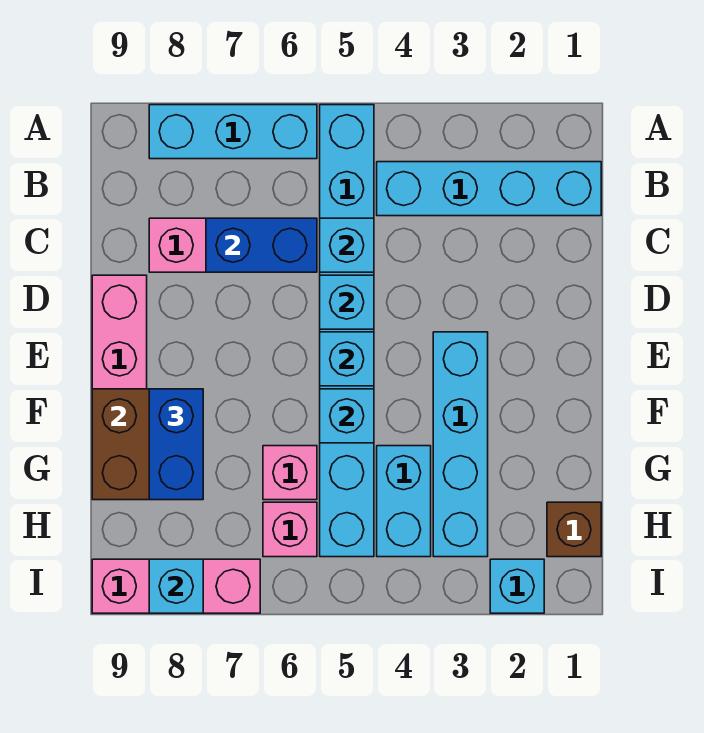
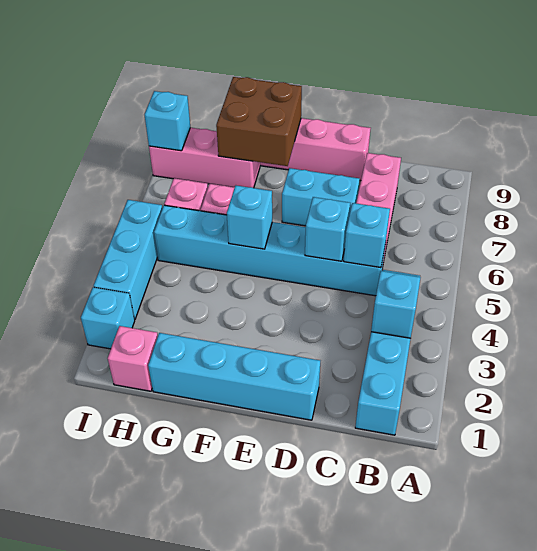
cyan 1x8 brick [320,105,374,557] -> cyan 1x6 brick [154,205,386,296]
cyan 1x3 brick [149,105,317,159] -> cyan 1x3 brick moved to [94,200,162,319]
blue 1x2 brick [206,218,317,272] -> none
cyan 1x4 brick [433,332,488,557] -> cyan 1x4 brick moved to [148,333,320,420]
cyan 1x1 brick [320,332,374,386] -> cyan 1x1 brick moved to [371,271,421,338]
blue 1x2 brick [149,389,203,500] -> none
cyan 1x2 brick [377,446,431,557] -> cyan 1x2 brick moved to [282,168,360,226]
brown 1x1 brick [547,502,601,557] -> pink 1x1 brick [108,326,158,391]
pink 1x3 brick [92,559,260,613] -> pink 1x3 brick turned to [149,128,260,188]

